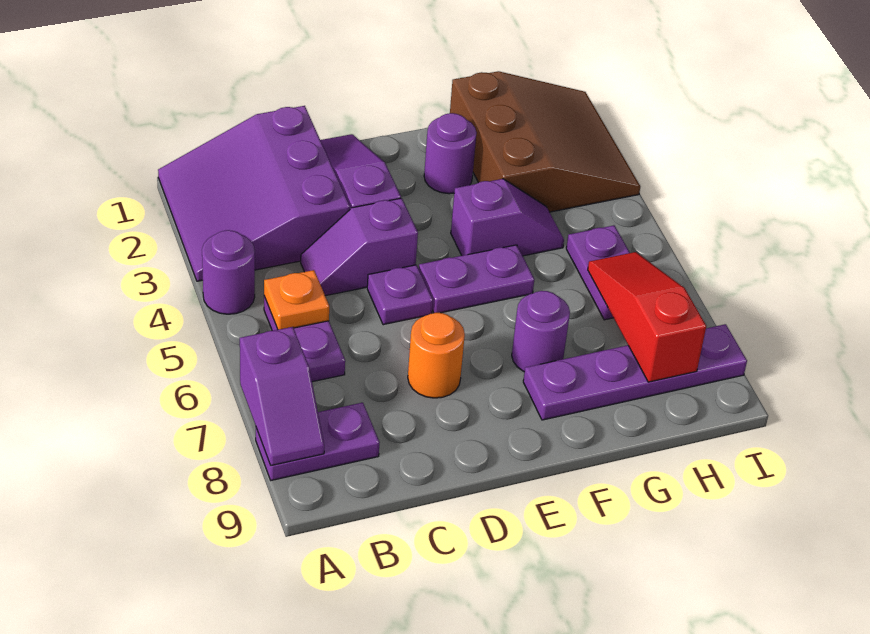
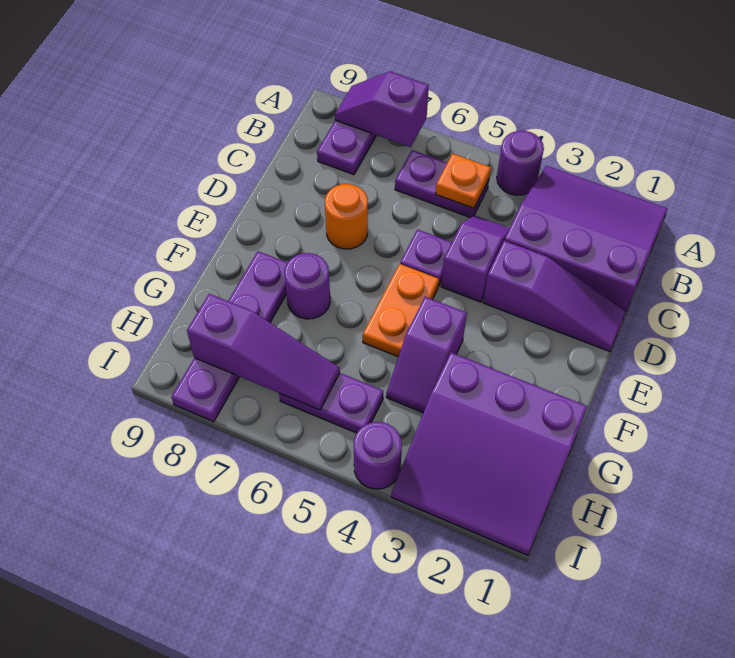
purple 1x2 plate [419,245,534,313] -> orange 1x2 plate [363,264,439,357]
purple 1x1 round brick [424,113,477,194] -> purple 1x1 round brick moved to [354,422,402,489]
brown 3x3 slope [450,71,640,212] -> purple 3x3 slope [391,352,588,555]
red 1x3 slope [588,252,706,382] -> purple 1x3 slope [187,294,340,410]

